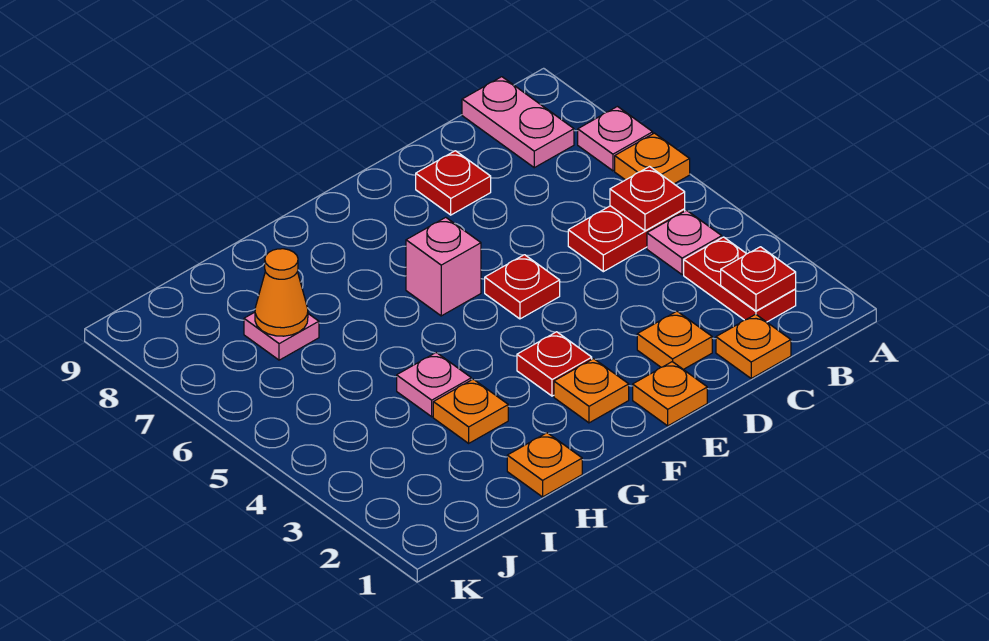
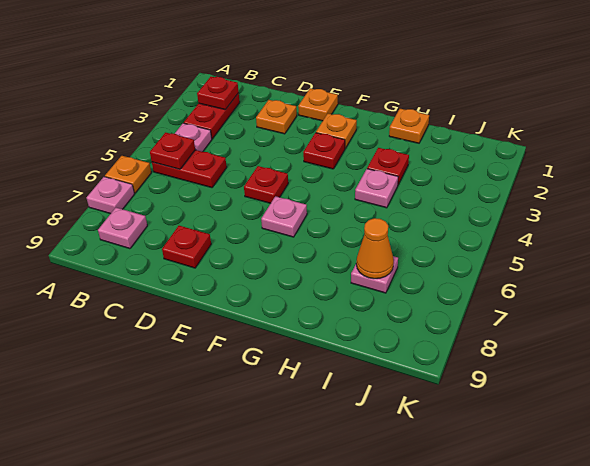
pink 1x2 plate [462,77,574,168] -> pink 1x1 plate [98,208,147,249]
orange 1x1 plate [716,314,791,378] -> none
pink 1x1 brick [406,217,481,316] -> pink 1x1 plate [261,196,307,237]
orange 1x1 plate [433,379,508,443] -> red 1x1 plate [367,148,409,184]

